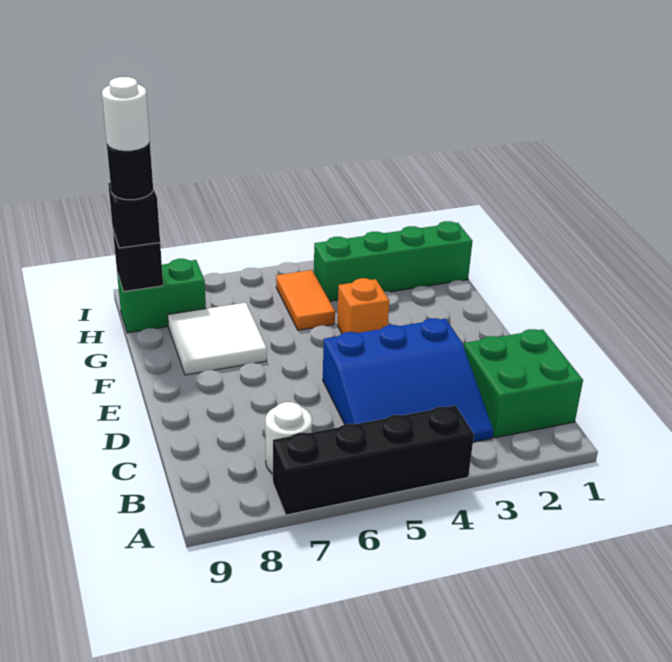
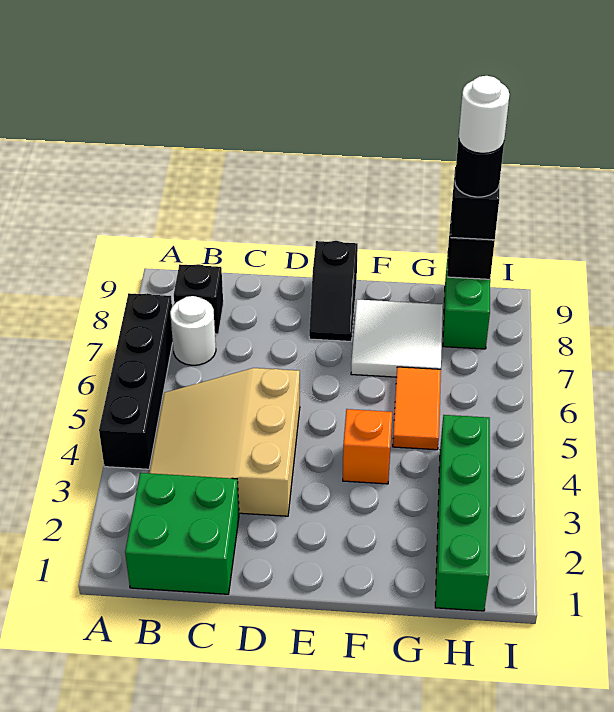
blue 3x3 slope [323,318,494,442] -> tan 3x3 slope [149,368,300,516]
none -> black 1x1 brick [174,264,223,334]
none -> black 1x2 slope [309,241,358,341]
orange 1x2 tile [276,270,335,330] -> orange 1x2 tile turned to [393,367,441,450]

